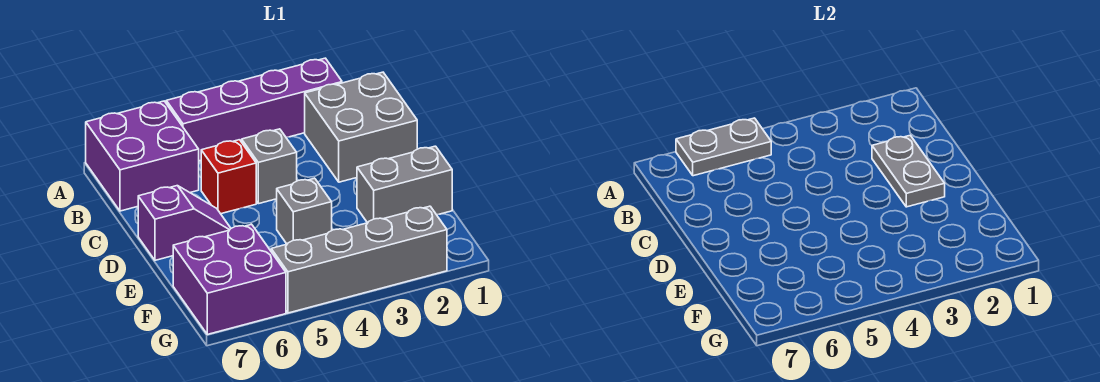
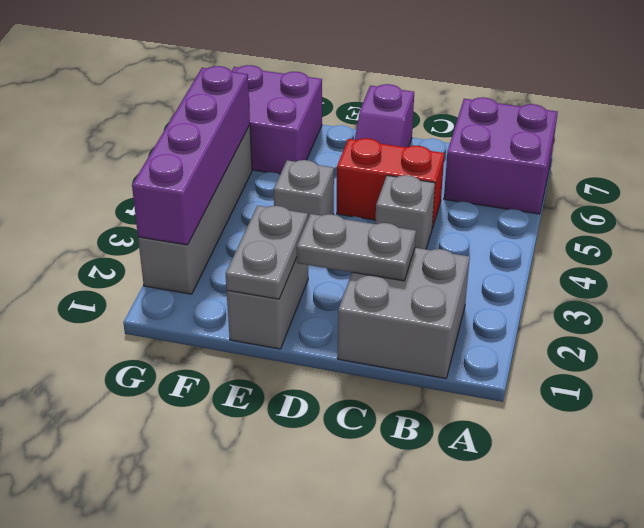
purple 1x4 brick [166,58,342,161] -> purple 1x4 brick moved to [132,66,250,245]
grey 1x2 plate [676,118,771,176] -> grey 1x2 plate moved to [226,206,308,299]
red 1x1 brick [201,140,256,214] -> red 1x2 brick [337,138,444,228]

